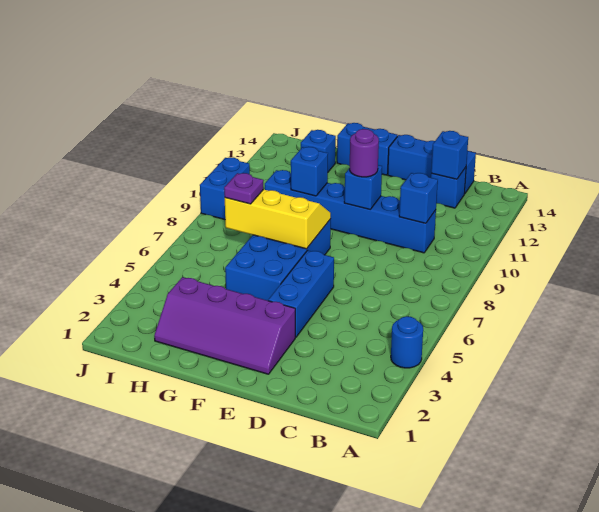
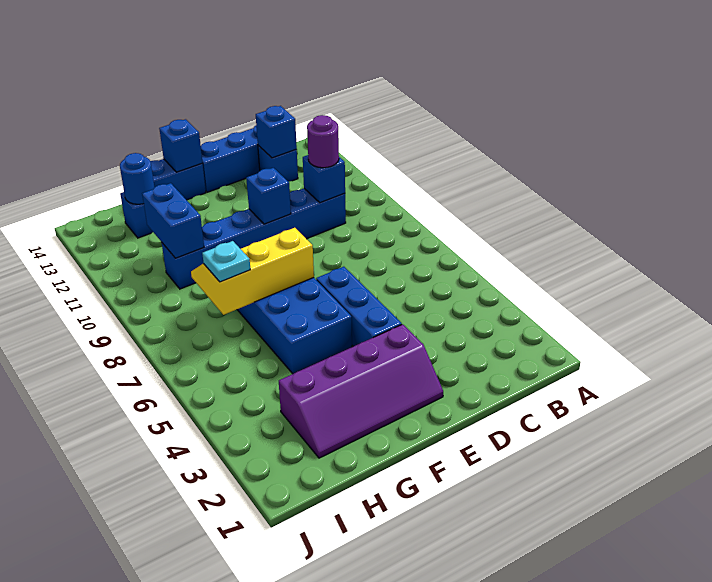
blue 1x1 round brick [391,316,423,368] -> blue 1x1 round brick moved to [120,153,154,204]
purple 1x1 round brick [350,129,379,177] -> purple 1x1 round brick moved to [307,115,339,168]
blue 1x1 brick [291,147,328,196] -> blue 1x1 brick moved to [159,119,203,172]
purple 1x1 plate [224,173,263,204] -> cyan 1x1 plate [202,241,250,282]
blue 1x2 brick [200,157,250,220] -> blue 1x2 brick moved to [142,183,204,258]

